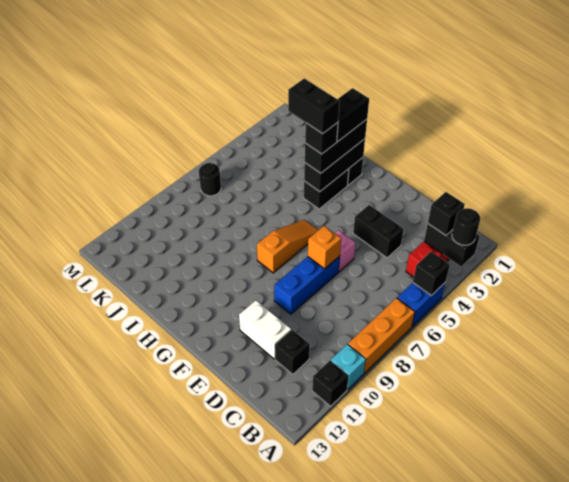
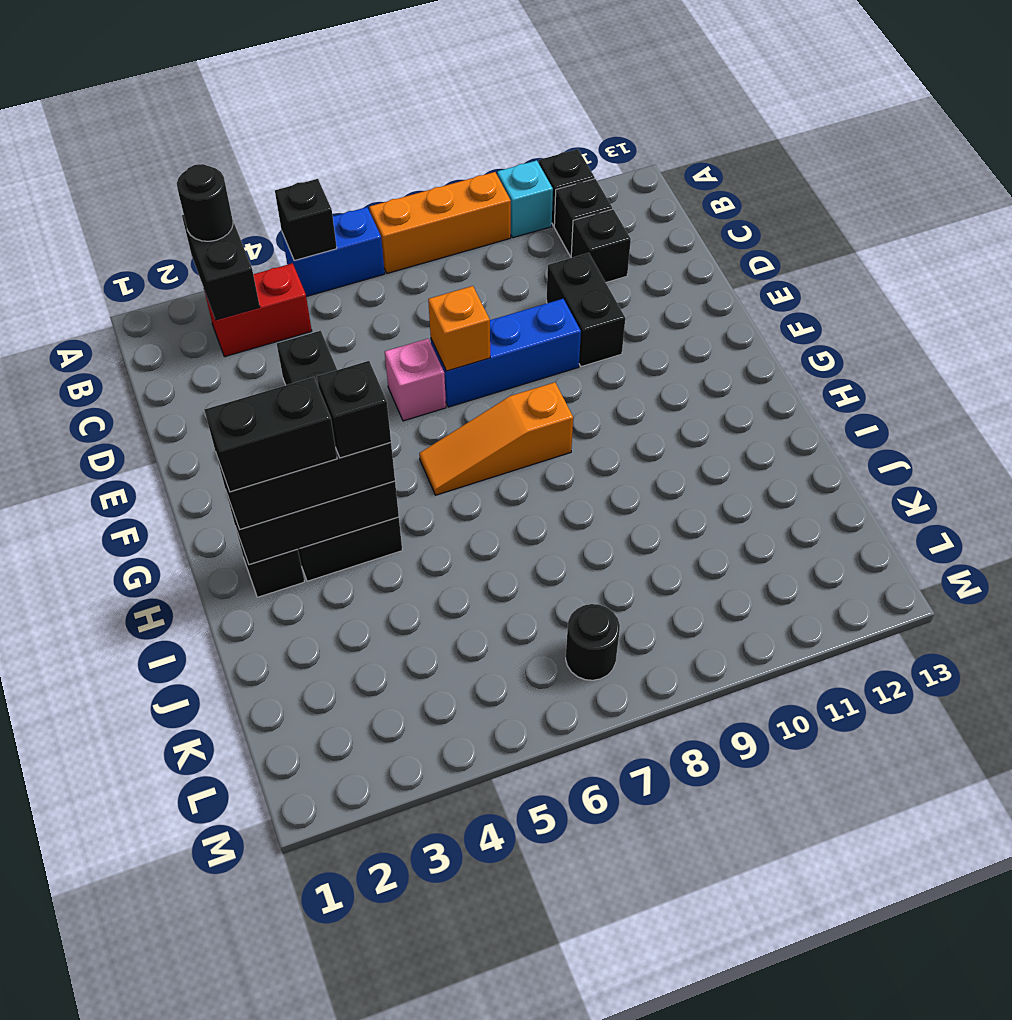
black 1x1 brick [428,192,465,235] -> black 1x1 brick moved to [554,179,612,256]
white 1x2 brick [239,301,291,359] -> none
black 1x2 brick [288,78,340,134] -> black 1x2 brick moved to [547,253,625,367]

